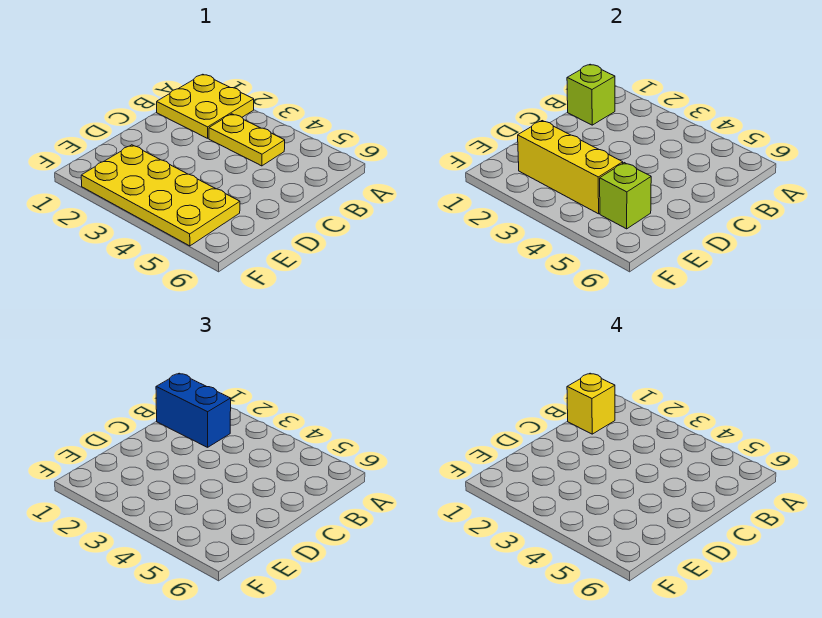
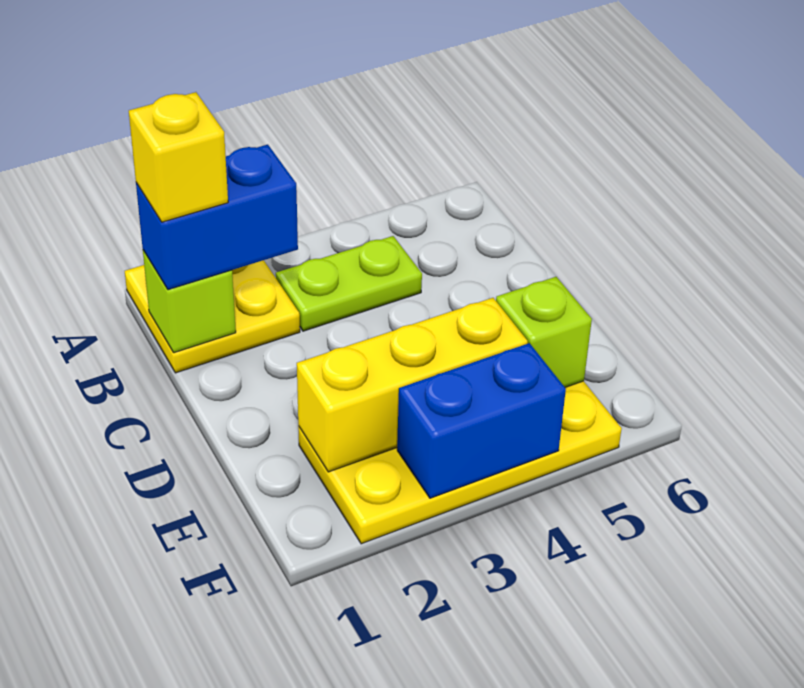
yellow 1x2 plate [209,114,285,166] -> lime 1x2 plate [276,236,422,331]
none -> blue 1x2 brick [397,343,566,498]

